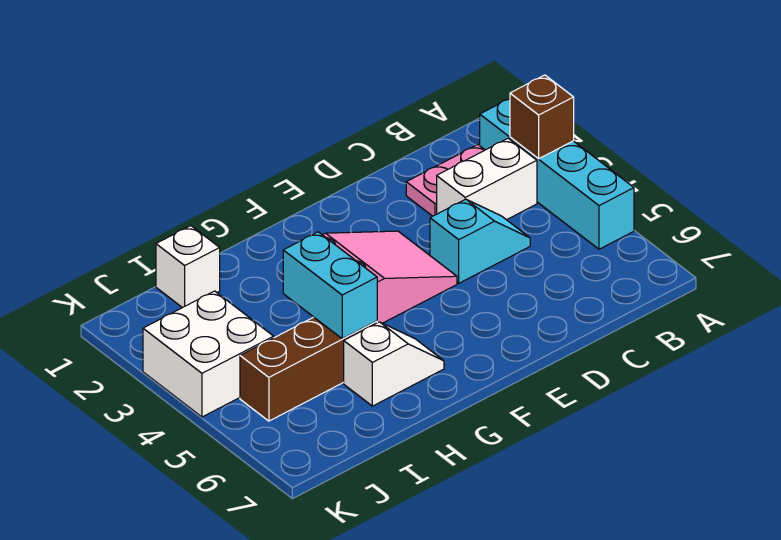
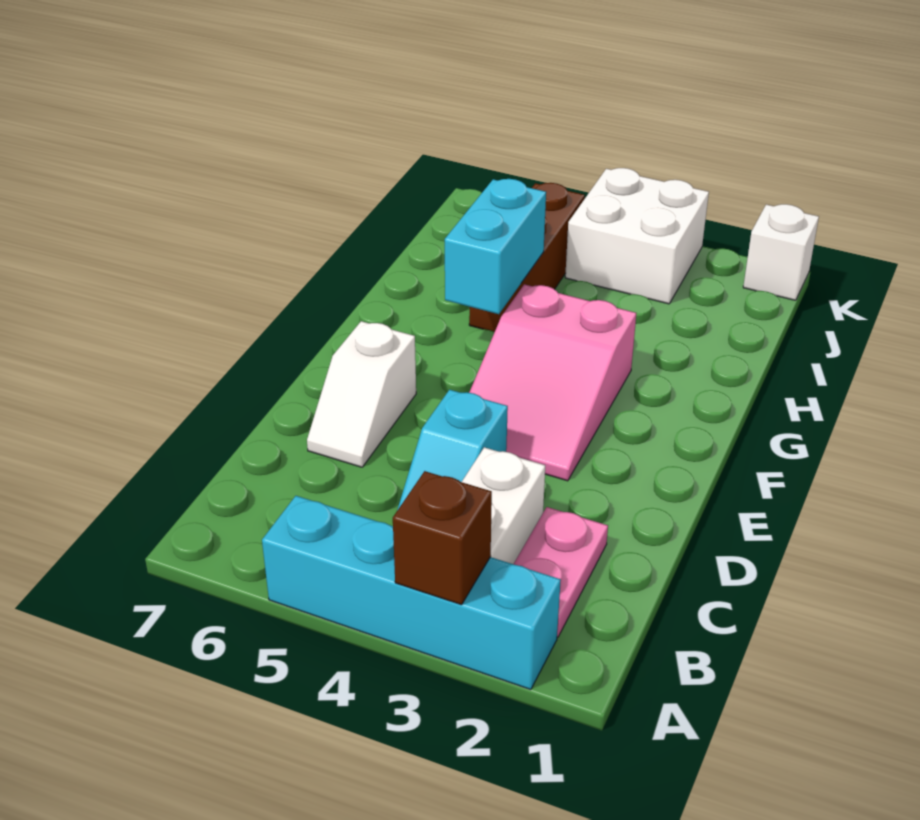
white 1x2 slope [344,322,444,406] -> white 1x2 slope moved to [307,321,416,467]
cyan 1x2 brick [283,232,377,339] -> cyan 1x2 brick turned to [445,179,546,314]
white 1x1 brick [156,226,220,308] -> white 1x1 brick moved to [743,204,819,300]

